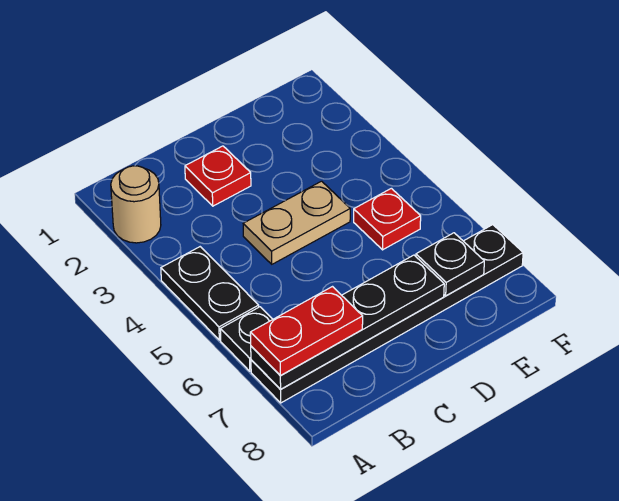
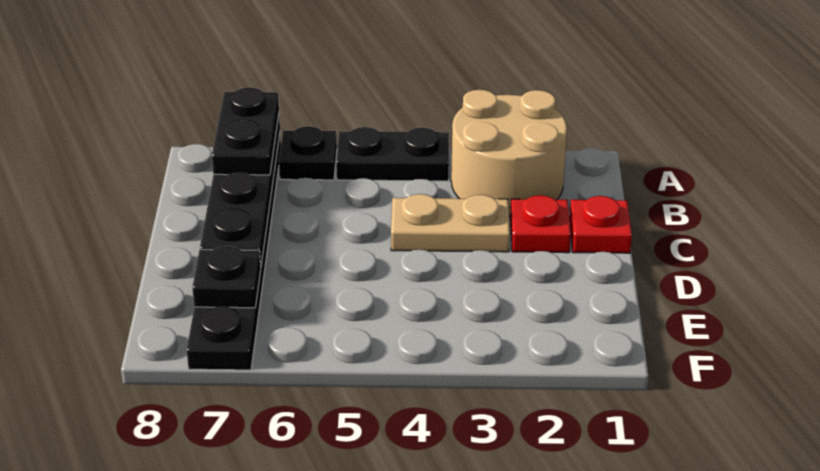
tan 1x1 round brick [111,166,161,243] -> tan 2x2 round brick [451,90,567,216]
red 1x2 plate [250,287,363,375] -> black 1x2 plate [212,87,279,175]
tan 1x2 plate [243,181,350,264] -> tan 1x2 plate turned to [391,194,510,252]
red 1x1 plate [354,188,421,250] -> red 1x1 plate moved to [569,196,632,253]

